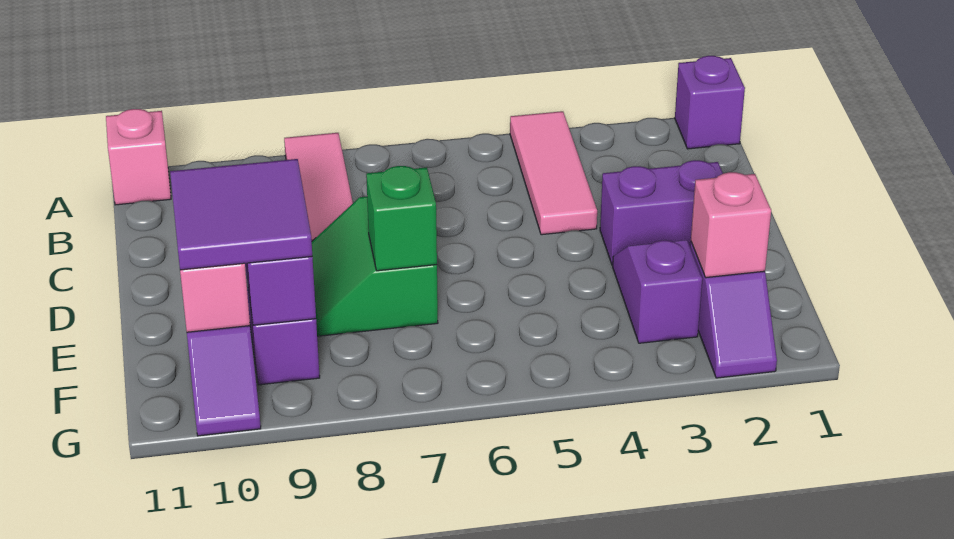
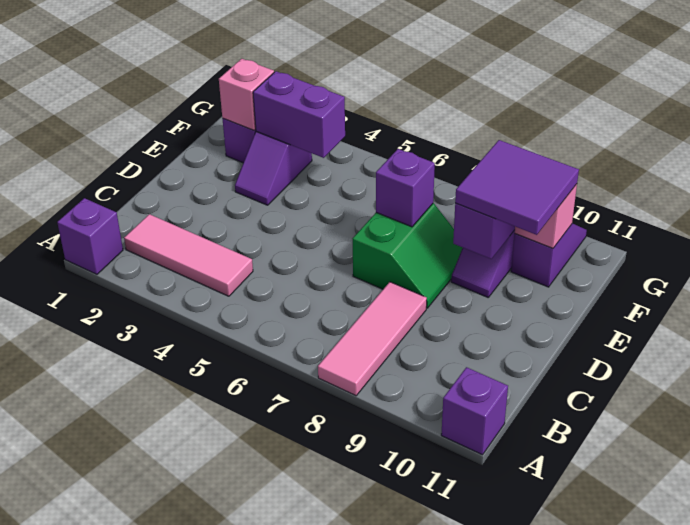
pink 1x3 tile [510,111,597,235] -> pink 1x3 tile turned to [124,214,253,296]
pink 1x1 brick [106,109,171,205] -> purple 1x1 brick [441,367,508,455]
purple 1x2 brick [600,160,723,265] -> purple 1x2 brick moved to [253,71,345,158]
green 1x1 brick [366,166,437,271] -> purple 1x1 brick [376,149,435,227]

